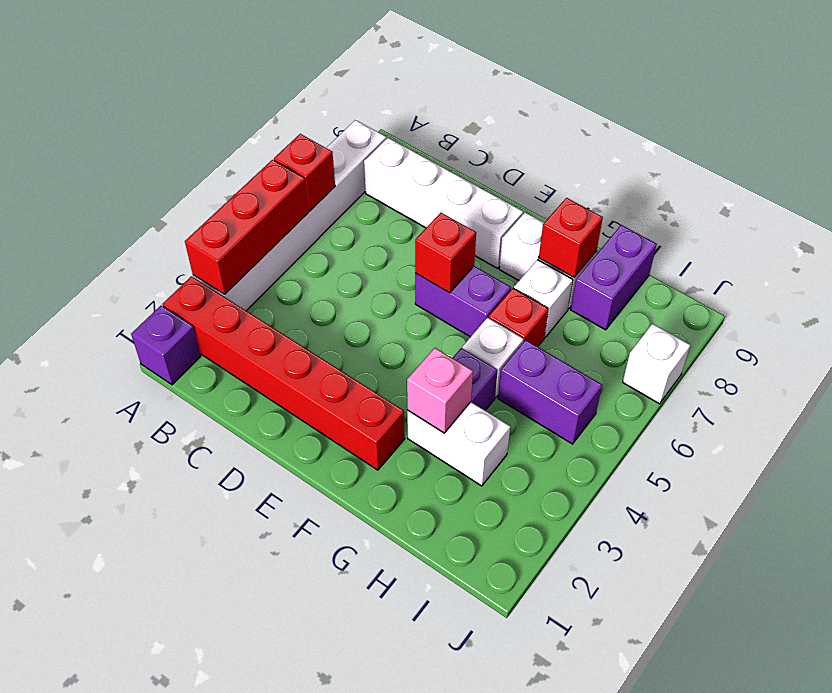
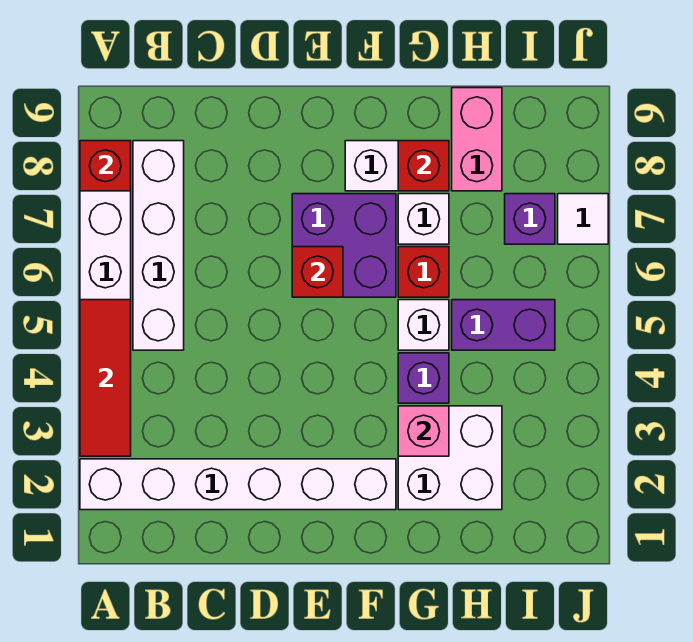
purple 1x1 brick [131,306,201,385] -> purple 1x1 brick moved to [505,194,555,244]
red 1x6 brick [163,276,405,470] -> white 1x6 brick [80,459,396,510]
red 1x3 brick [185,160,309,295] -> red 1x3 tile [80,300,131,456]
red 1x1 brick [274,134,335,211] -> red 1x1 brick moved to [80,141,131,191]
white 1x4 brick [364,138,523,268] -> white 1x4 brick turned to [133,141,184,350]
purple 1x2 brick [415,266,511,337] -> purple 2x2 brick [292,194,396,297]
white 1x2 brick [407,402,510,486] -> white 2x2 brick [398,406,502,510]
purple 1x2 brick [571,225,657,330] -> pink 1x2 brick [452,88,502,191]
white 1x1 brick [623,324,690,404] -> white 1x1 tile [558,194,608,244]

